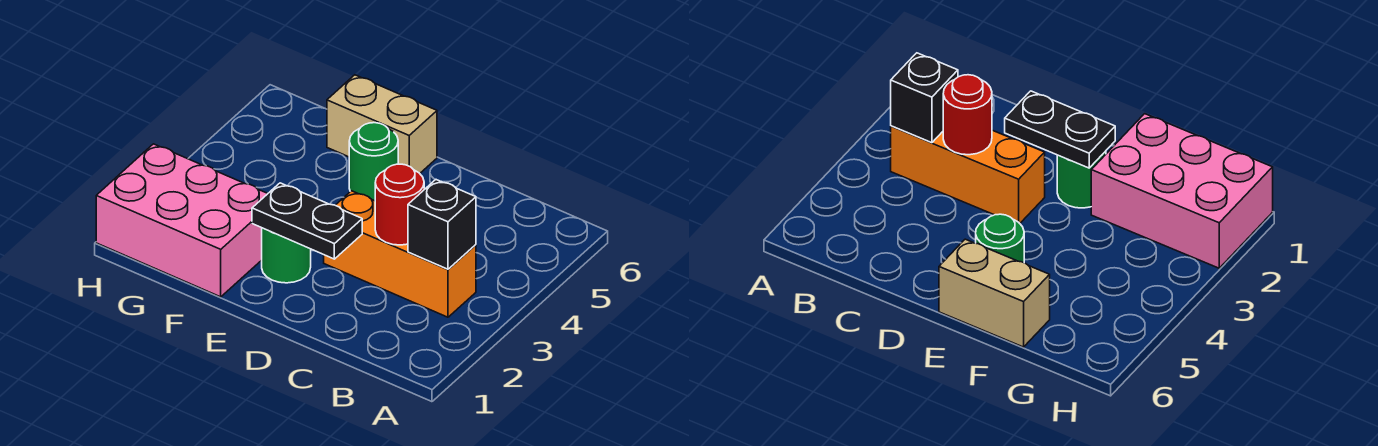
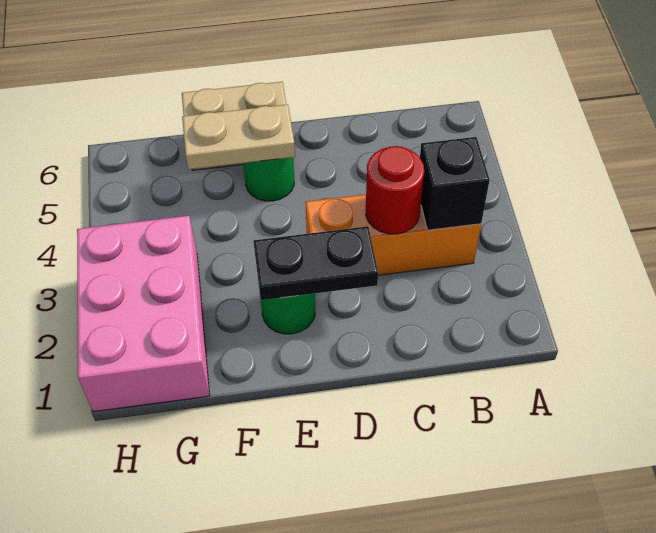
none -> tan 1x2 plate [182,104,295,169]
pink 2x3 brick [96,144,268,297] -> pink 2x3 brick turned to [77,216,210,412]

